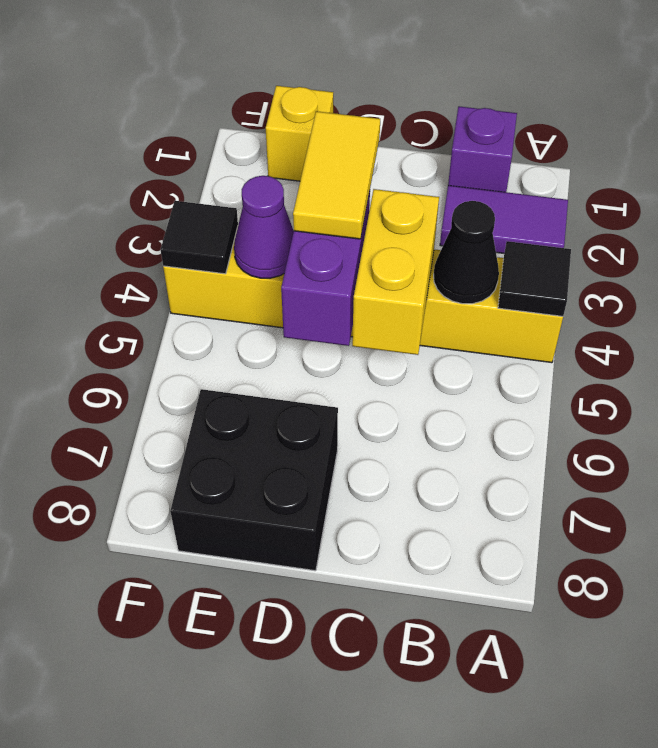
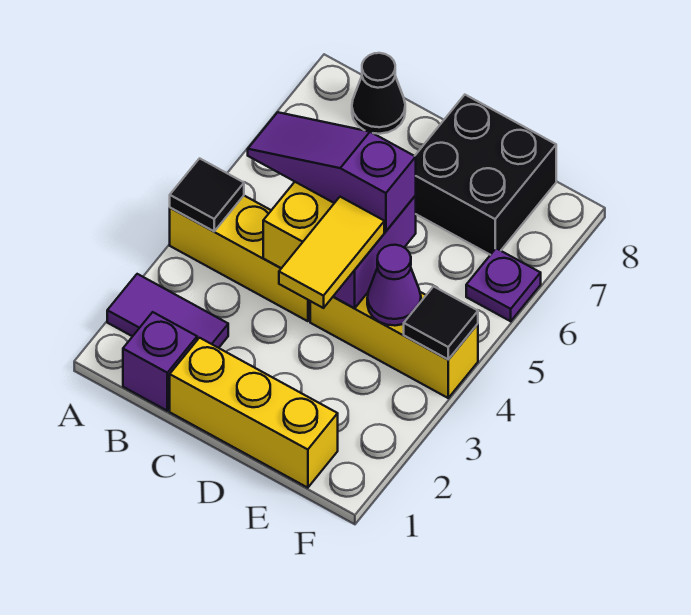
black 1x1 cone [434,201,499,304] -> black 1x1 cone moved to [352,53,405,134]
none -> purple 1x3 slope [248,112,416,231]
yellow 1x1 brick [266,86,333,181] -> yellow 1x3 brick [170,338,338,488]
none -> purple 1x1 plate [466,248,541,321]

